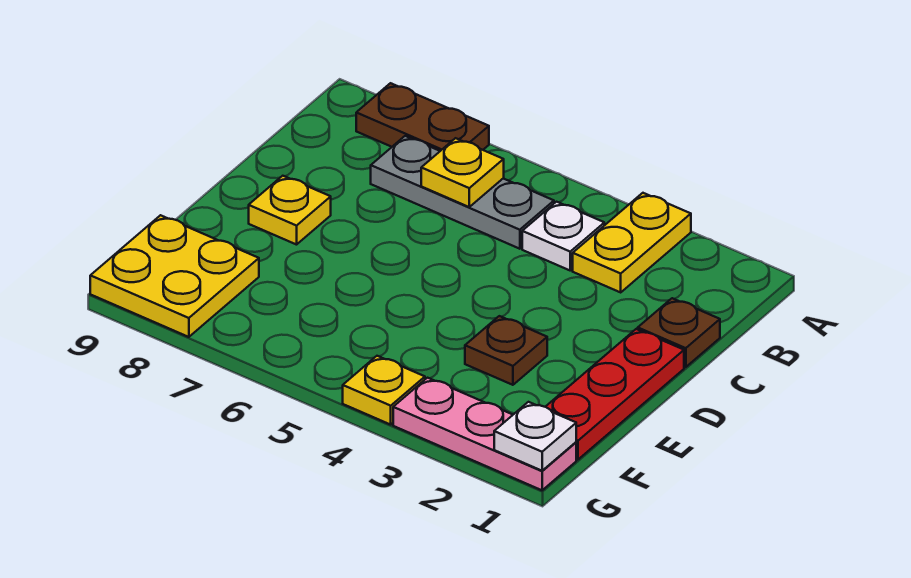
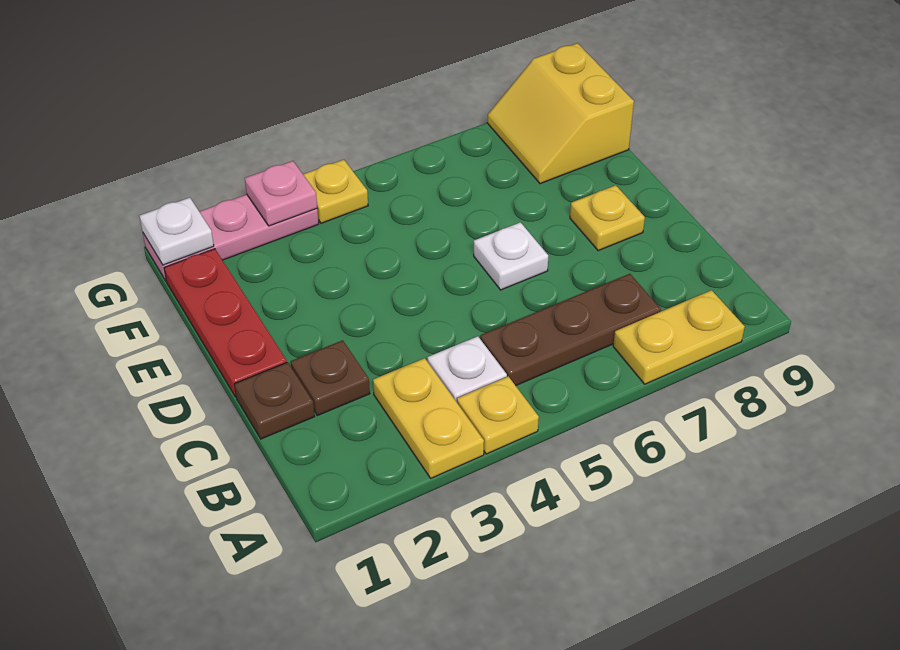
brown 1x2 plate [356,83,489,151] -> yellow 1x2 plate [613,290,745,384]
grey 1x3 plate [371,136,554,249] -> brown 1x3 plate [480,274,661,386]
yellow 1x1 plate [421,138,504,207] -> yellow 1x1 plate moved to [457,376,539,454]
none -> white 1x1 plate [474,222,548,290]
brown 1x1 plate [465,316,547,385] -> brown 1x1 plate moved to [291,340,370,416]
yellow 2x2 plate [90,215,259,337] -> yellow 2x2 slope [487,43,634,184]
none -> pink 1x1 plate [245,161,317,226]

